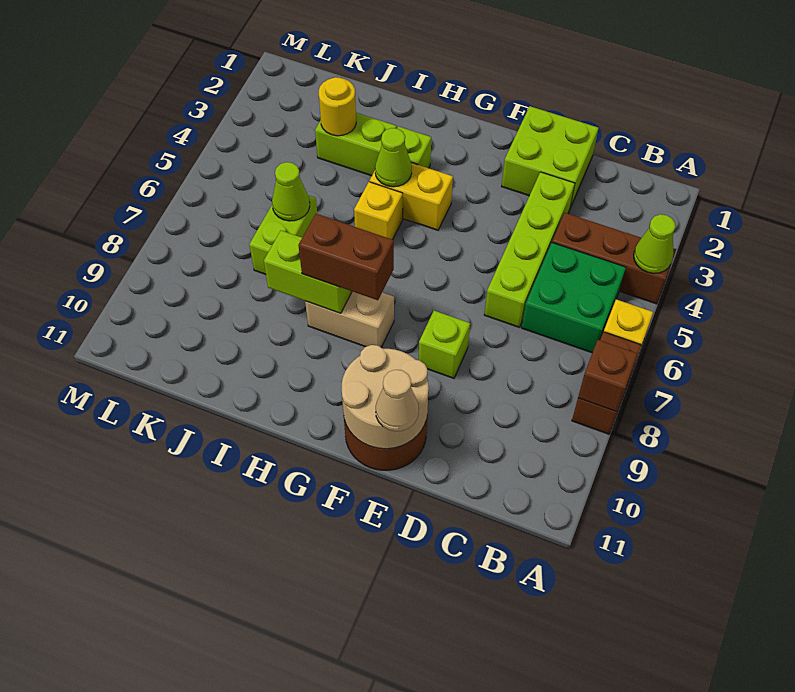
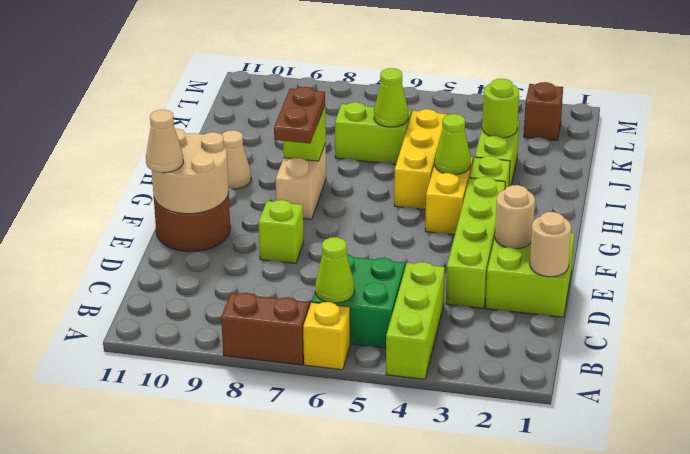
brown 1x3 brick [552,213,676,304] -> lime 1x3 brick [386,262,445,379]
lime 1x1 cone [634,214,675,273] -> lime 1x1 cone moved to [315,237,354,303]
brown 1x1 brick [578,340,637,412] -> brown 1x1 brick moved to [524,82,563,141]
none -> tan 1x1 round brick [530,212,571,277]
lime 1x4 brick [484,172,575,327] -> lime 1x4 brick turned to [446,177,505,308]
none -> tan 1x1 round brick [495,185,535,249]
brown 1x2 brick [298,214,394,300] -> brown 1x2 plate [274,87,325,143]
yellow 1x1 brick [354,182,403,240] -> yellow 1x3 brick [394,109,447,210]
lime 1x2 brick [264,230,352,313] -> lime 1x1 brick [283,106,326,161]
none -> tan 1x1 cone [222,130,251,189]
yellow 1x1 round brick [319,77,356,136] -> lime 1x1 round brick [482,79,519,138]

